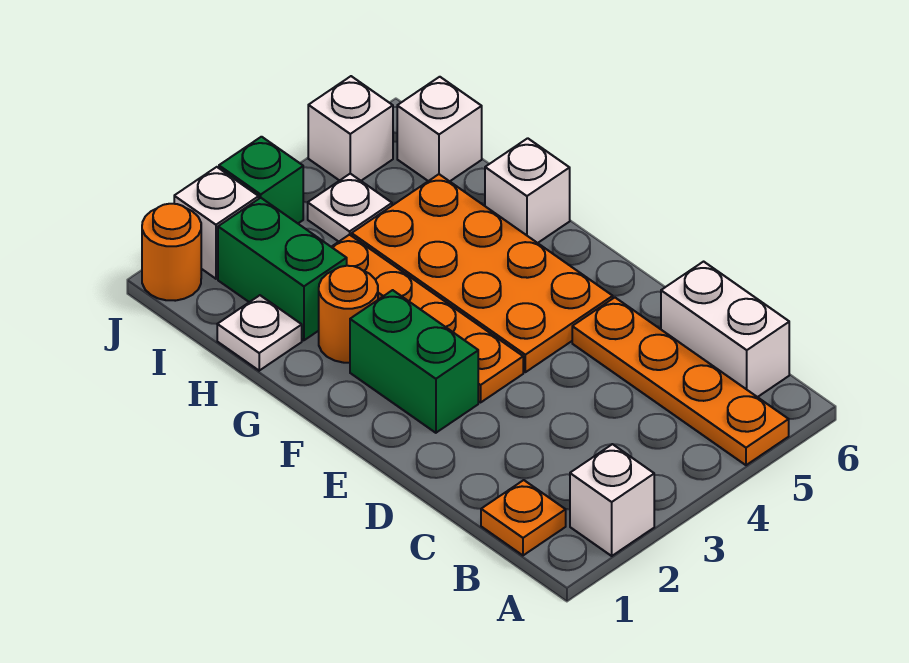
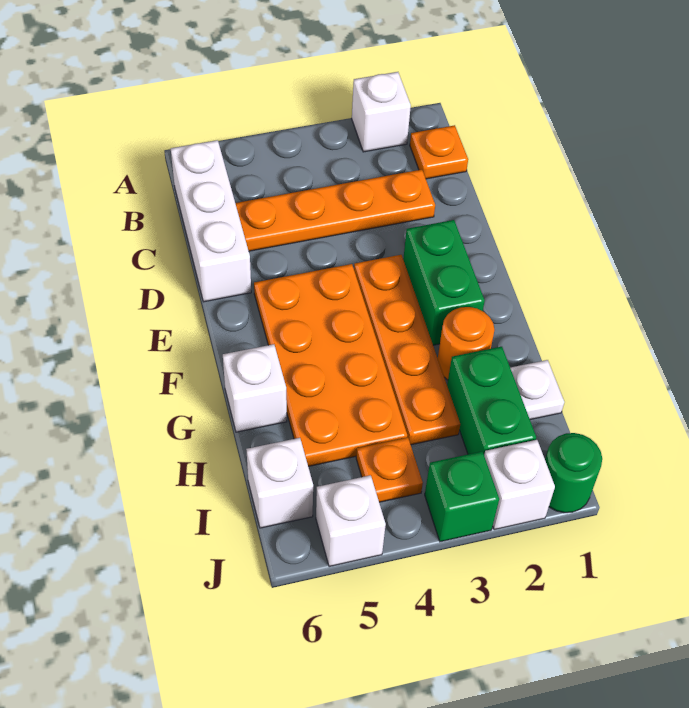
orange 1x4 plate [572,298,789,465] -> orange 1x4 plate turned to [235,170,435,251]
white 1x2 brick [661,262,789,397] -> white 1x3 brick [171,140,251,302]
white 1x1 plate [308,174,392,242] -> orange 1x1 plate [356,438,423,502]
orange 1x1 round brick [142,204,201,301] -> green 1x1 round brick [545,433,602,513]

